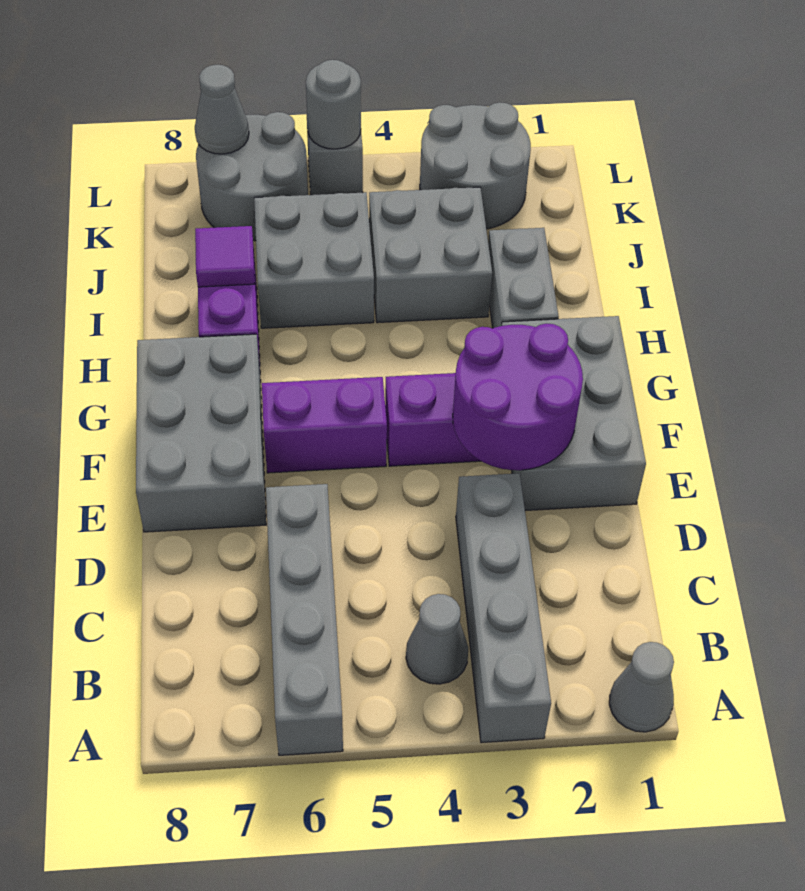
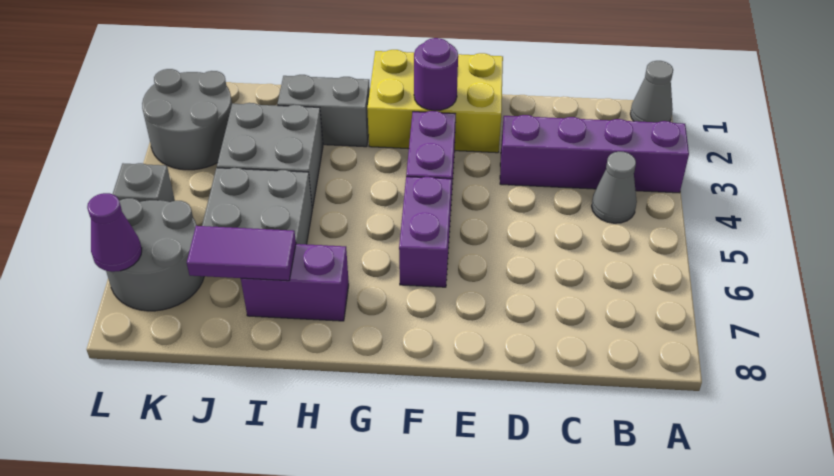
grey 1x4 brick [456,473,551,743] -> purple 1x4 brick [500,115,689,193]
grey 1x4 brick [266,484,343,755] -> none
grey 2x3 brick [502,316,646,511] -> yellow 2x3 brick [367,50,503,153]
purple 2x2 round brick [453,324,583,470] -> purple 1x1 round brick [414,38,458,111]
grey 2x3 brick [136,334,266,532] -> none
purple 1x1 tile [195,226,255,287] -> purple 1x2 tile [187,226,296,281]
grey 1x1 round brick [306,60,361,149] -> none
grey 1x1 cone [195,65,249,154] -> purple 1x1 cone [87,193,142,272]

